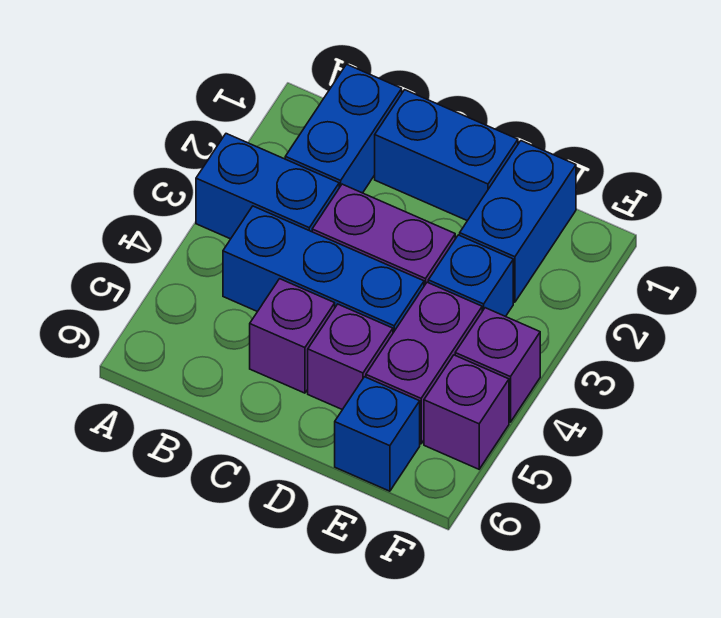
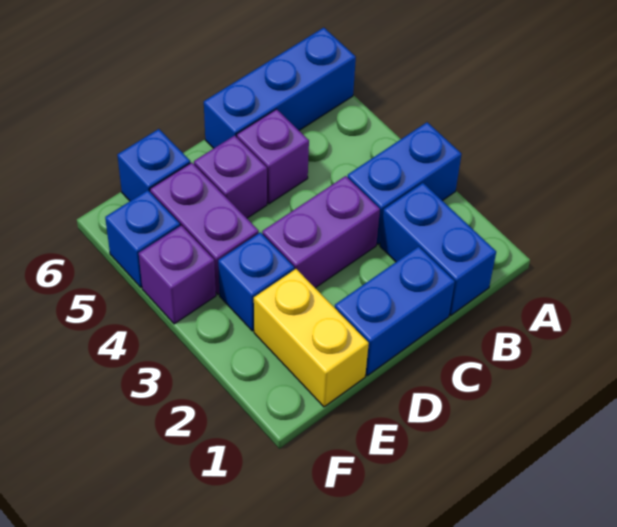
blue 1x3 brick [223,206,424,333] -> blue 1x3 brick moved to [204,28,356,148]
blue 1x2 brick [460,141,576,302] -> yellow 1x2 brick [254,269,369,407]
purple 1x1 brick [424,355,509,469] -> blue 1x1 brick [105,190,180,287]

